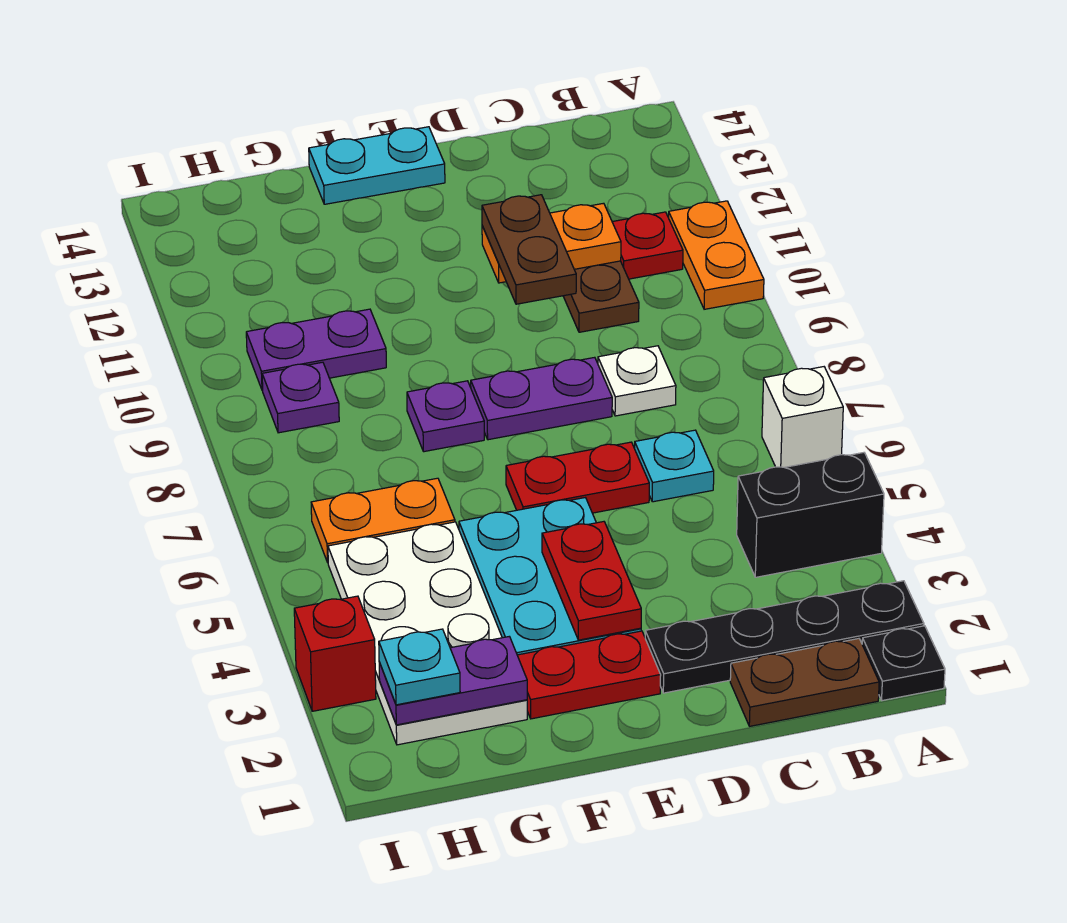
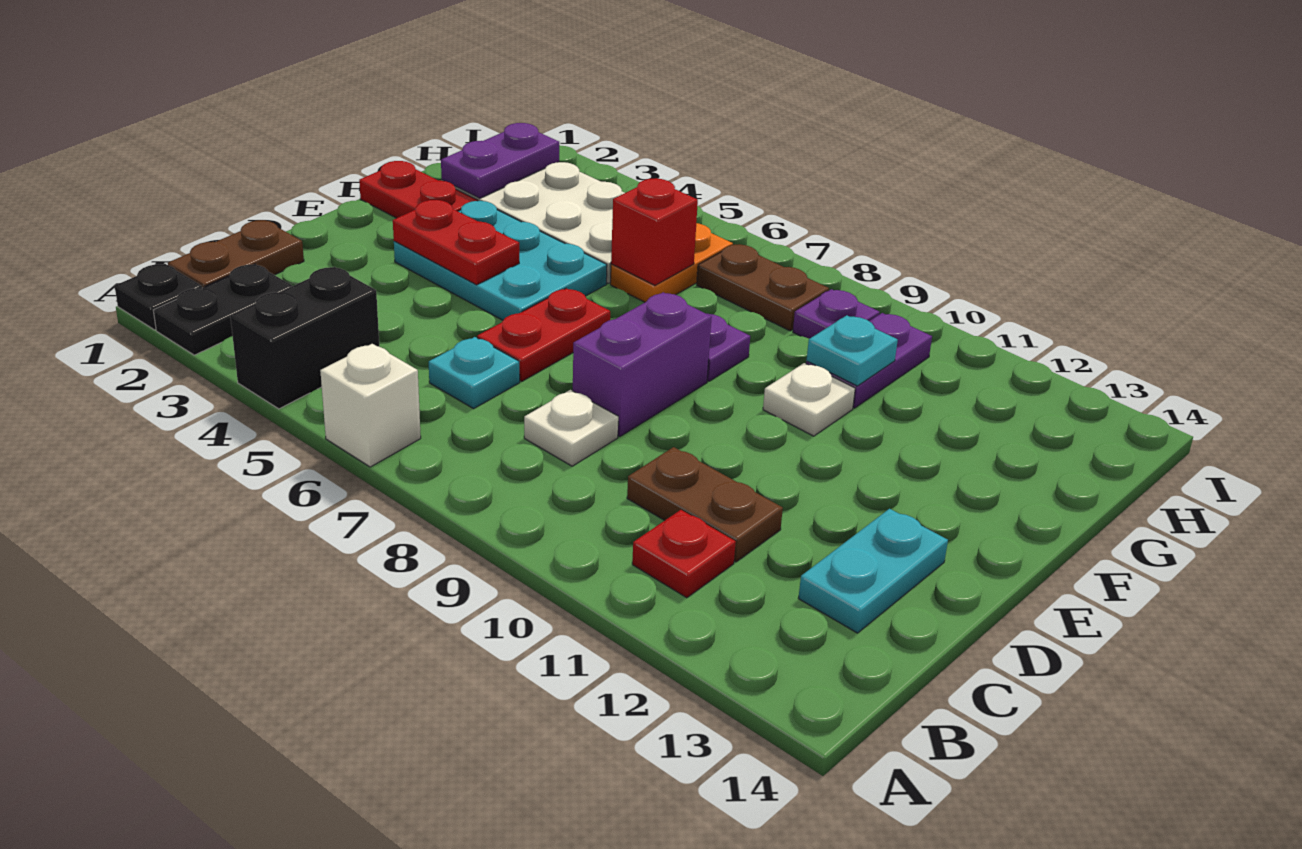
black 1x4 plate [645,581,924,693] -> black 1x2 plate [153,264,292,355]
orange 1x2 plate [669,201,764,309] -> none
orange 1x2 plate [482,203,621,283] -> none
purple 1x2 plate [471,357,612,440] -> purple 1x2 brick [573,292,712,437]
brown 1x2 plate [482,195,576,304] -> brown 1x2 plate moved to [697,244,829,331]
red 1x2 plate [517,631,661,719] -> red 1x2 plate turned to [359,161,478,218]
cyan 1x2 plate [309,127,445,204] -> cyan 1x2 plate moved to [798,509,948,633]
none -> white 1x1 plate [763,363,855,436]
cyan 1x1 plate [379,629,460,705] -> cyan 1x1 plate moved to [806,315,898,386]
red 1x1 brick [294,596,376,711] -> red 1x1 brick moved to [611,178,698,285]

